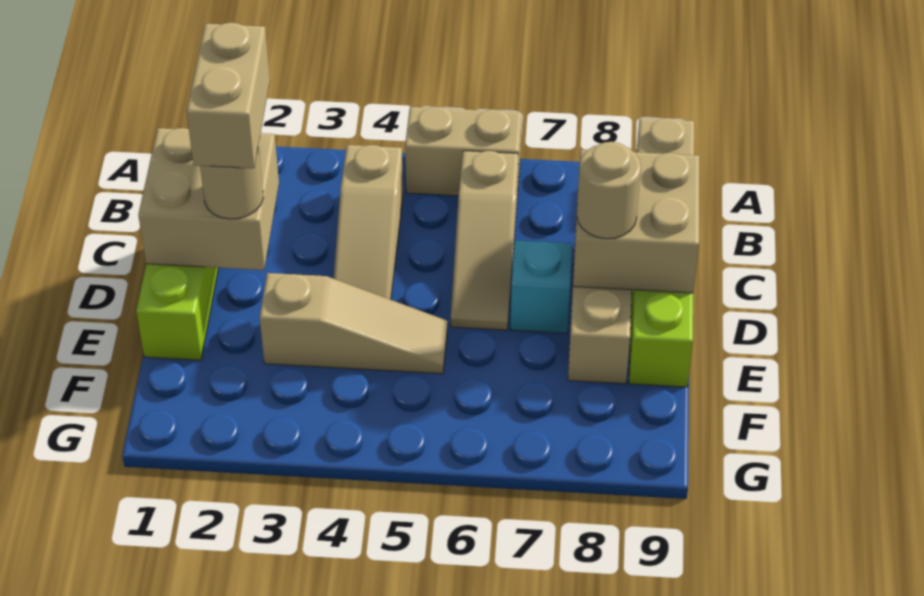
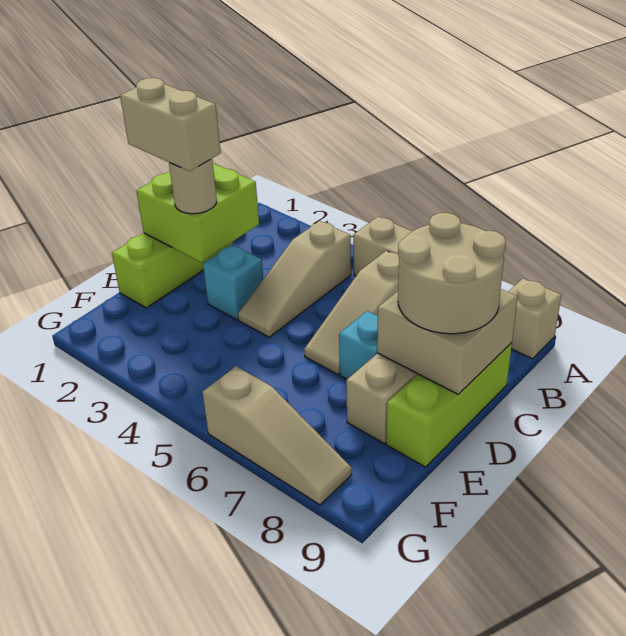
tan 2x2 brick [138,128,279,270] -> lime 2x2 brick [137,163,259,262]
tan 1x2 brick [187,23,270,168] -> tan 1x2 brick turned to [120,78,221,171]
none -> cyan 1x1 brick [203,245,263,320]
tan 1x1 round brick [577,142,641,239] -> tan 2x2 round brick [398,213,506,334]
tan 1x3 slope [260,273,447,374] -> tan 1x3 slope moved to [202,366,352,505]

